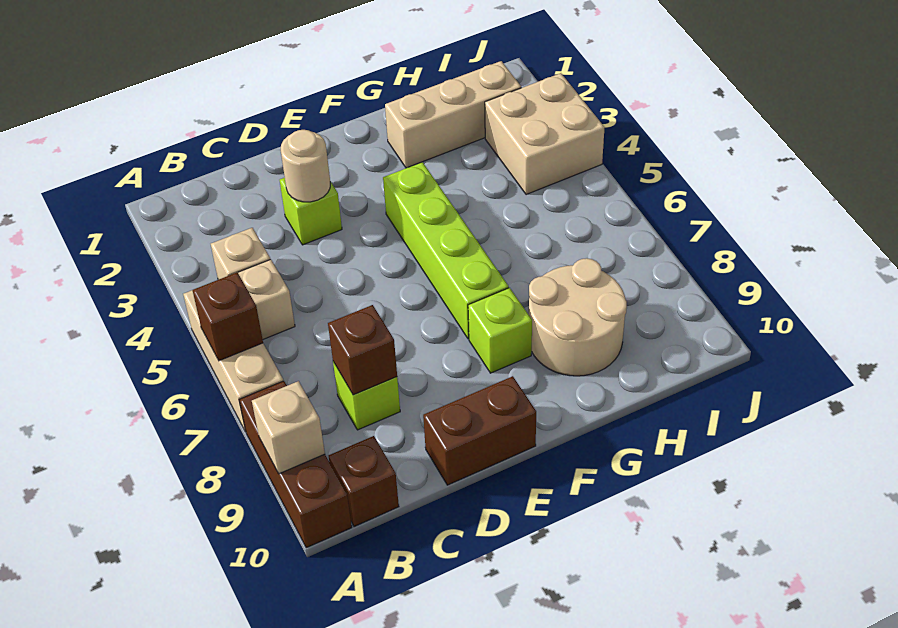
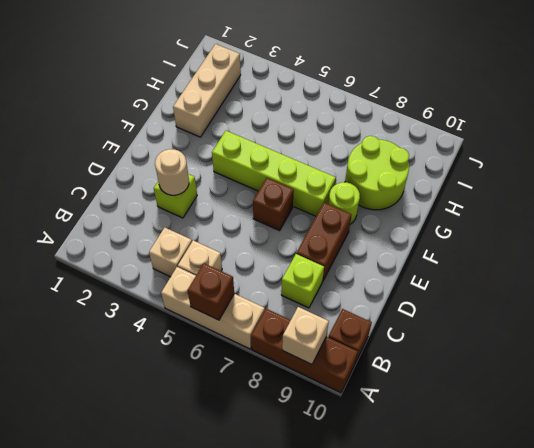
brown 1x1 brick [328,305,397,395] -> brown 1x1 brick moved to [253,178,294,231]
brown 1x2 brick [423,376,536,485] -> brown 1x2 brick moved to [296,203,351,282]
lime 1x1 brick [468,288,532,373] -> lime 1x1 round brick [328,182,360,224]
tan 2x2 round brick [529,258,627,376] -> lime 2x2 round brick [345,136,409,210]
tan 2x2 brick [485,73,605,195] -> none

